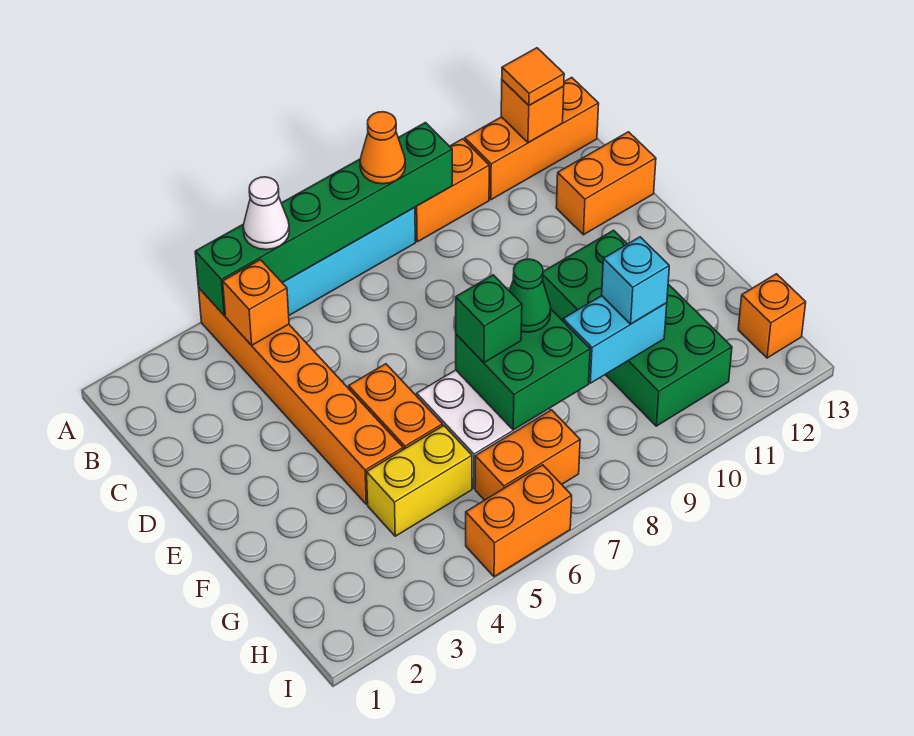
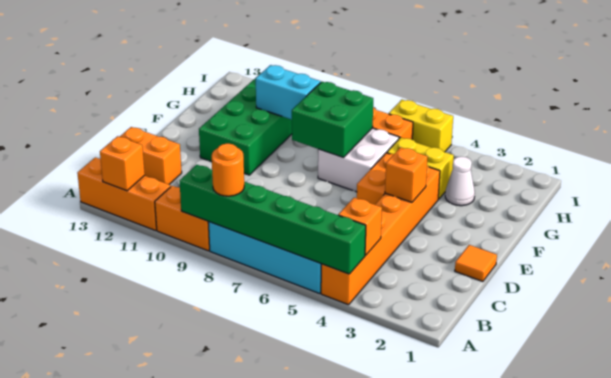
white 1x1 cone [243,177,289,250] -> white 1x1 cone moved to [445,157,475,206]
orange 1x1 cone [360,112,405,184] -> orange 1x1 round brick [212,143,244,196]
orange 1x1 tile [502,48,564,105] -> orange 1x1 tile moved to [455,245,497,282]
green 1x1 brick [456,275,522,363] -> none
green 1x1 cone [509,259,551,332] -> none
cyan 1x1 brick [602,237,669,324] -> none
orange 1x1 brick [738,274,806,358] -> orange 1x1 brick moved to [385,147,428,202]
orange 1x2 brick [466,465,572,577] -> yellow 1x2 brick [389,100,453,152]

